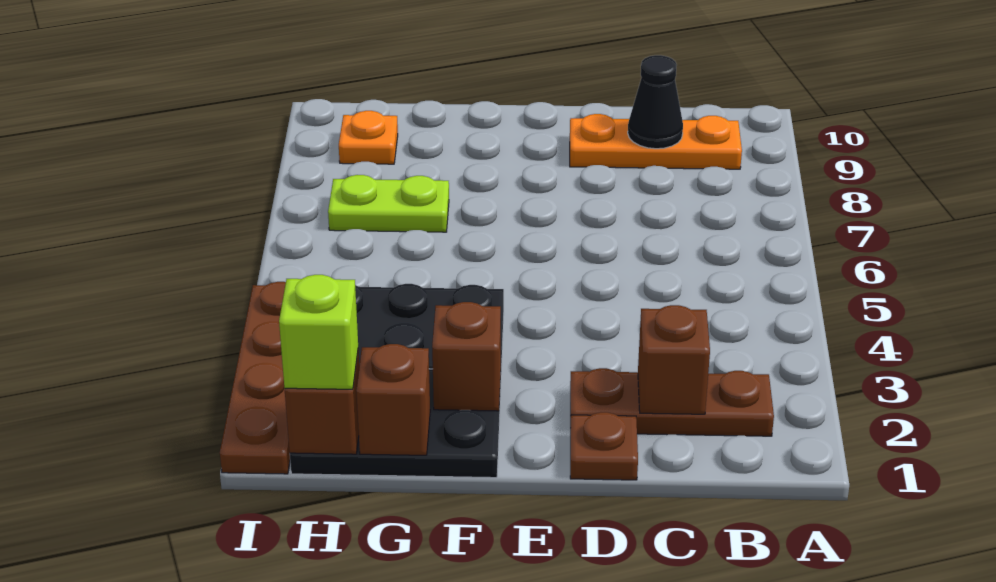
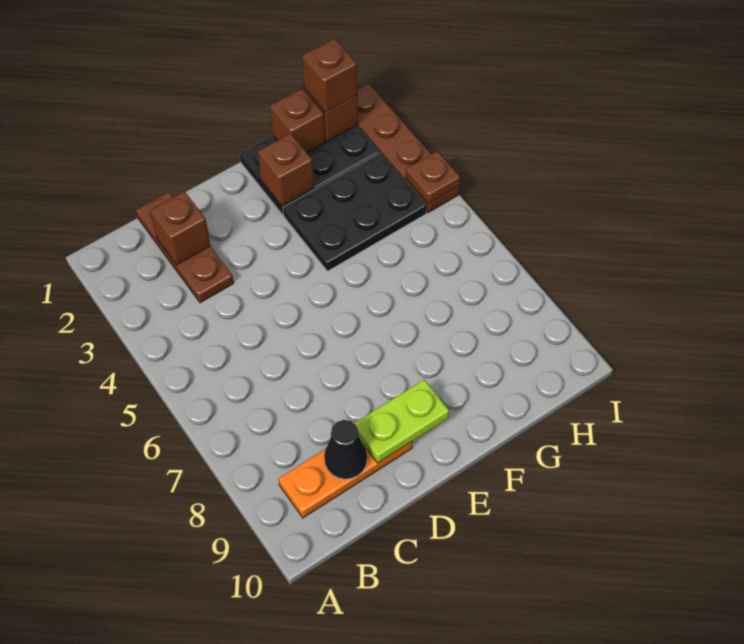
brown 1x3 plate [570,368,774,436] -> brown 1x3 plate turned to [136,192,234,303]
brown 1x1 plate [570,412,638,480] -> brown 1x1 plate moved to [406,151,460,204]
lime 1x2 plate [328,175,449,232] -> lime 1x2 plate moved to [354,380,449,463]
lime 1x1 brick [279,275,358,389] -> brown 1x1 brick [302,38,357,112]
orange 1x1 plate [339,111,398,164] -> none

